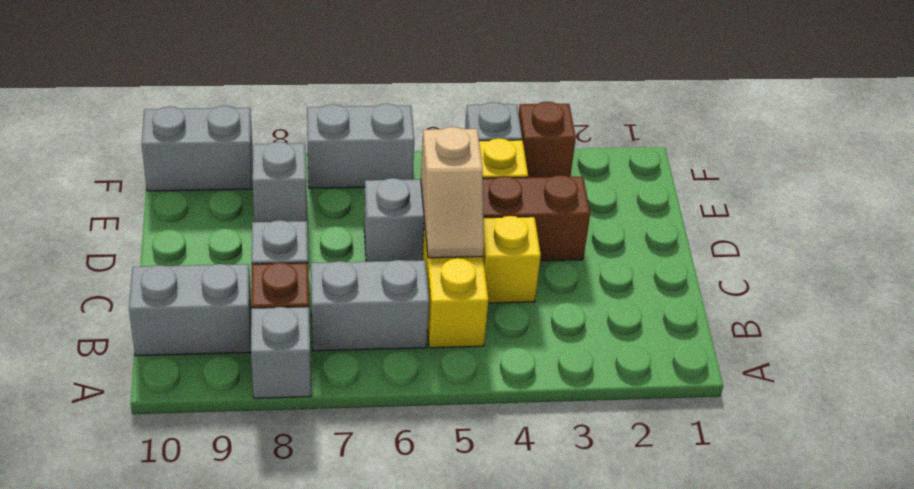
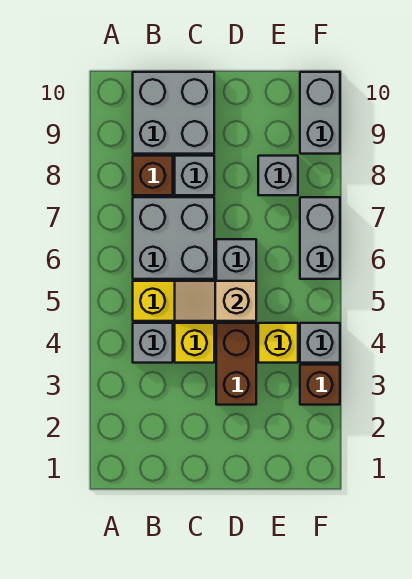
grey 1x1 brick [251,307,311,398] -> grey 1x1 brick moved to [133,323,173,363]
grey 1x2 brick [311,260,429,351] -> grey 2x2 brick [133,197,214,279]
grey 1x2 brick [129,264,251,356] -> grey 2x2 brick [133,72,214,154]

